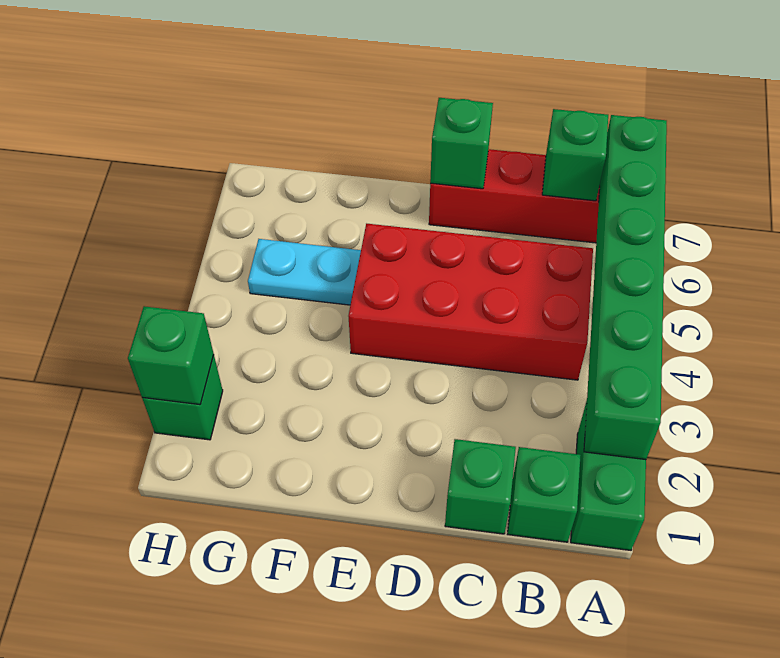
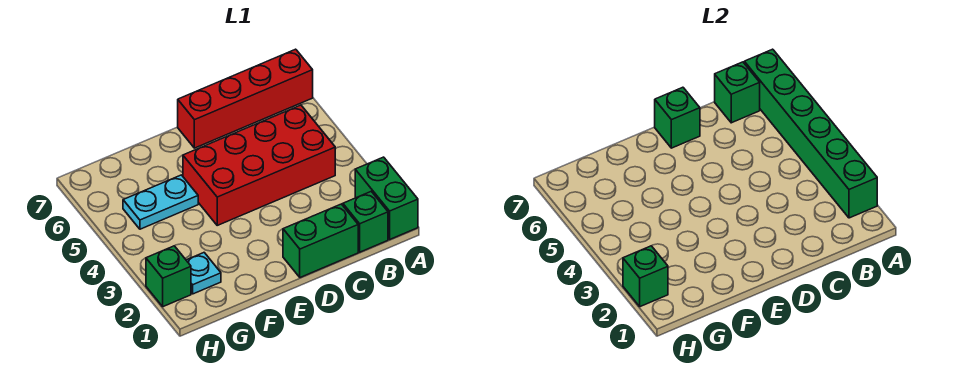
green 1x1 brick [445,439,516,534] -> green 1x2 brick [283,204,358,277]
none -> cyan 1x1 plate [186,253,221,294]

